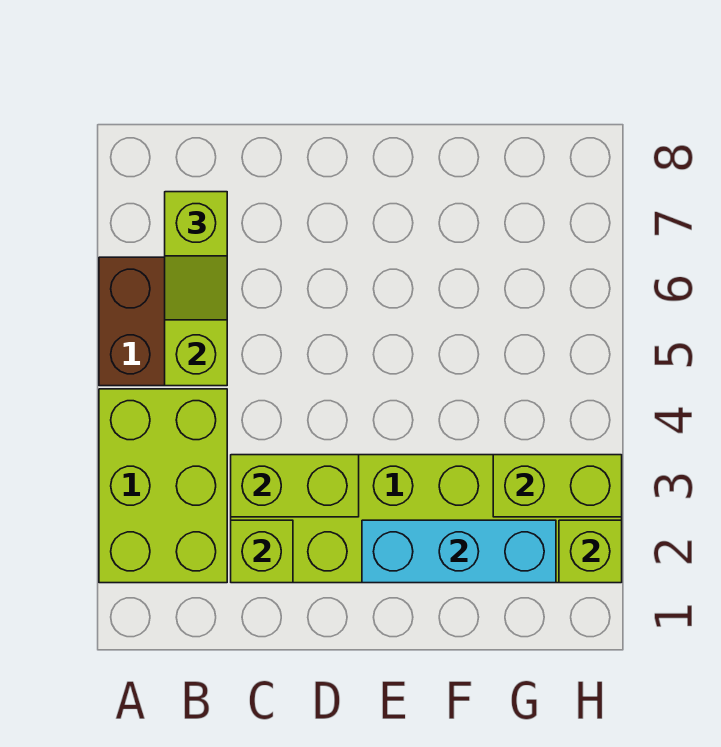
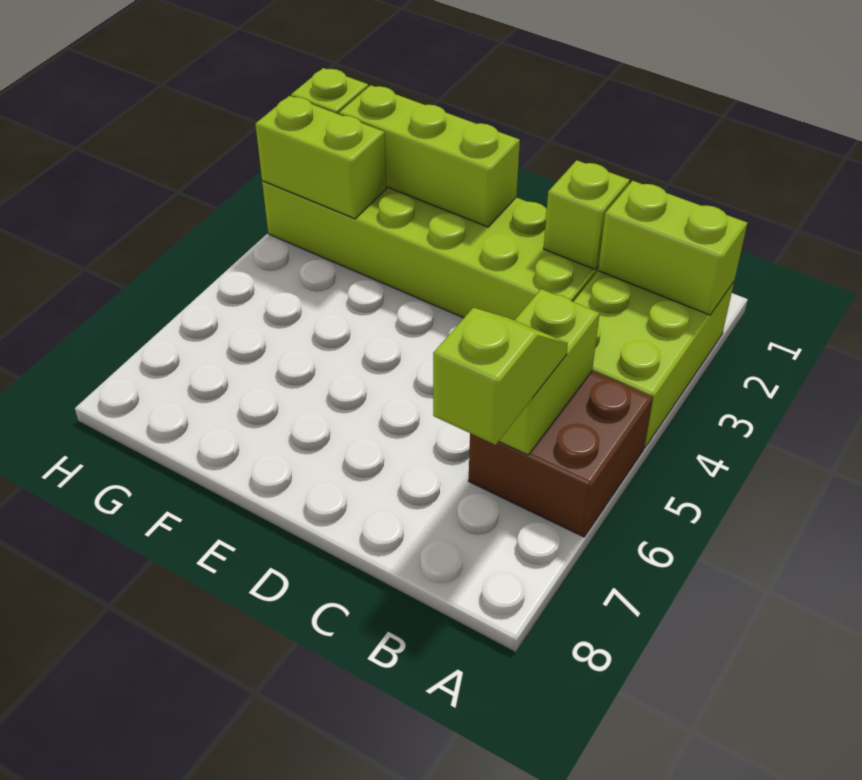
lime 1x2 brick [231,455,359,517] -> lime 1x2 brick moved to [598,181,747,315]
cyan 1x3 brick [362,520,556,583] -> lime 1x3 brick [339,85,520,227]

